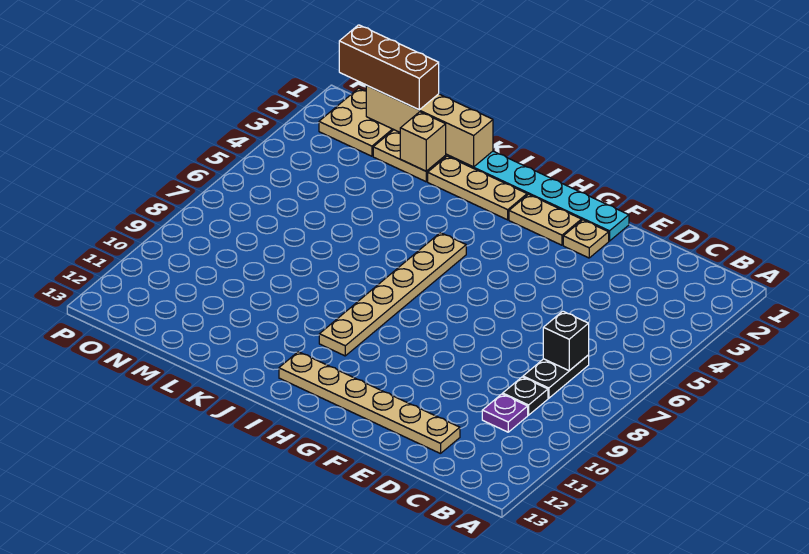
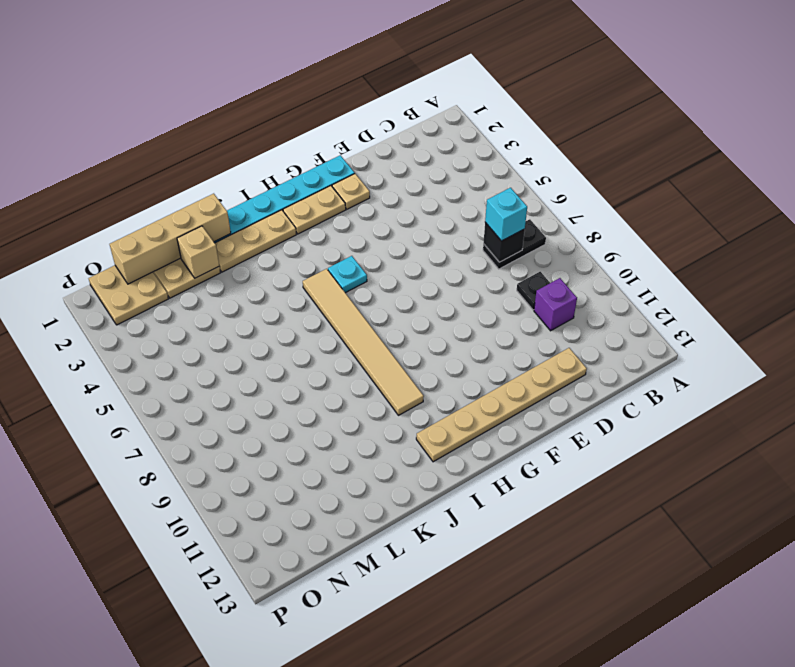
black 1x2 plate [523,355,589,398] -> black 1x2 plate turned to [483,219,546,269]
none -> cyan 1x1 brick [485,188,527,241]
purple 1x1 plate [482,394,528,432] -> purple 1x1 brick [534,278,577,331]
none -> cyan 1x1 plate [328,256,367,293]
tan 1x6 plate [319,233,466,356] -> tan 1x6 tile [303,269,424,415]
brown 1x3 brick [339,25,439,110] -> none

